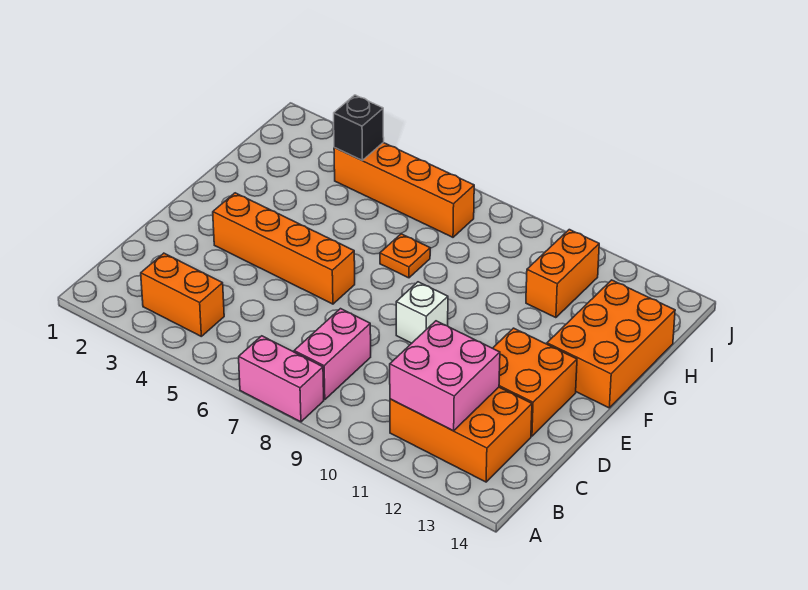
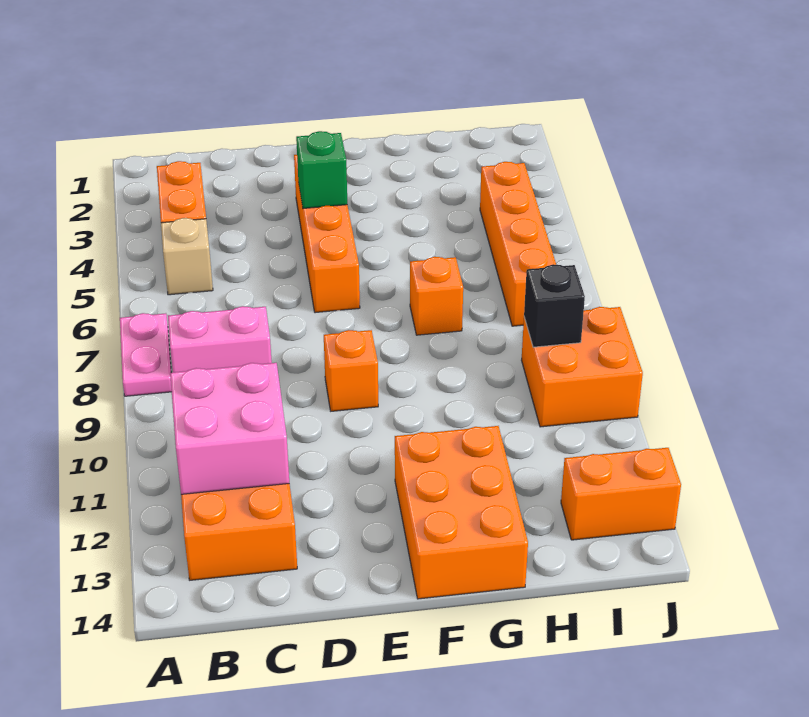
pink 1x2 brick [239,336,324,422] -> pink 1x2 plate [120,313,172,396]
none -> tan 1x1 brick [161,218,213,295]
orange 2x2 brick [493,328,577,436] -> orange 2x2 brick moved to [522,307,643,427]
none -> green 1x1 brick [296,131,347,208]
white 1x1 brick [396,282,448,343] -> orange 1x1 brick [324,330,378,411]
orange 2x3 brick [547,280,675,408] -> orange 2x3 brick turned to [395,426,528,599]
orange 1x1 plate [380,234,430,278] -> orange 1x1 brick [410,257,463,335]
orange 1x2 brick [526,230,599,318] -> orange 1x2 brick moved to [561,448,681,540]
black 1x1 brick [334,95,384,160] -> black 1x1 brick moved to [524,264,585,347]

